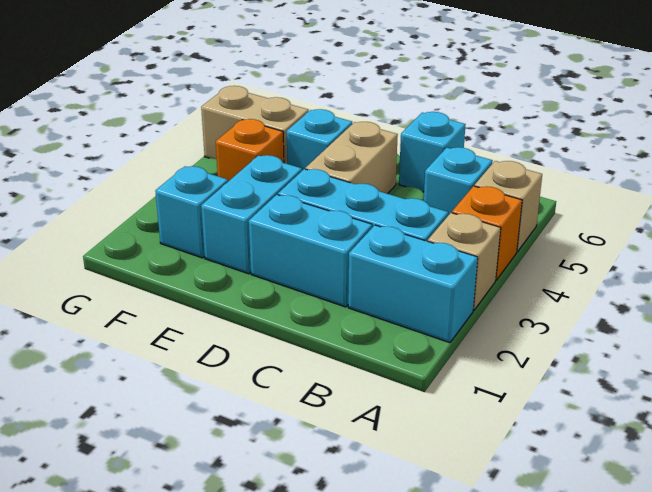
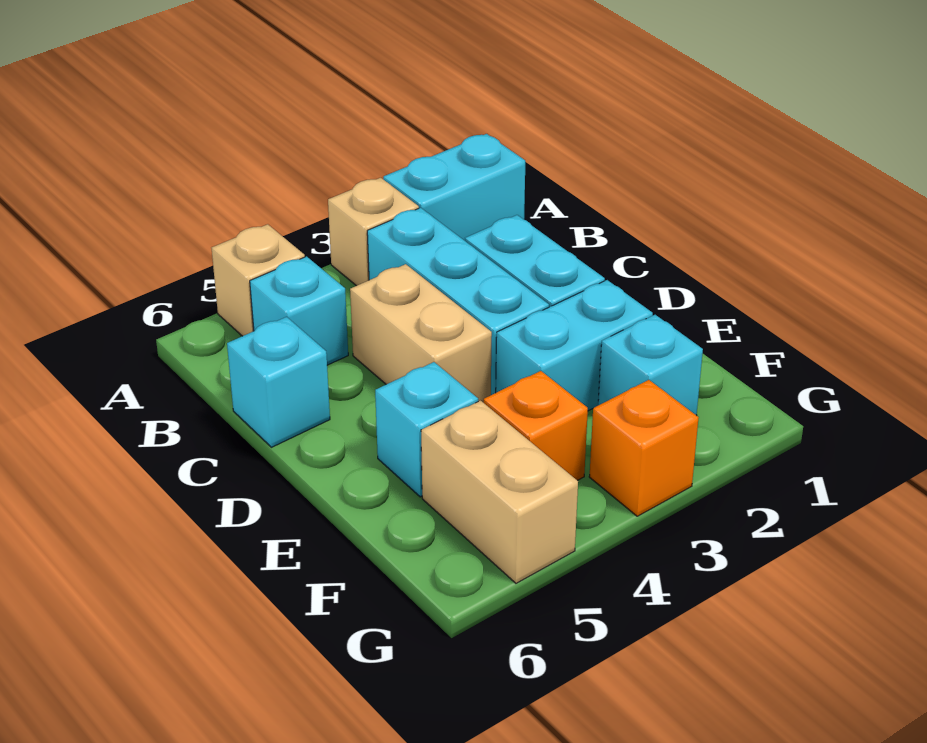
cyan 1x2 brick [348,225,478,343] -> cyan 1x2 brick turned to [383,134,525,241]
orange 1x1 brick [452,186,522,280] -> orange 1x1 brick moved to [589,380,699,516]
tan 1x2 brick [305,122,398,194] -> tan 1x2 brick turned to [350,264,492,403]

